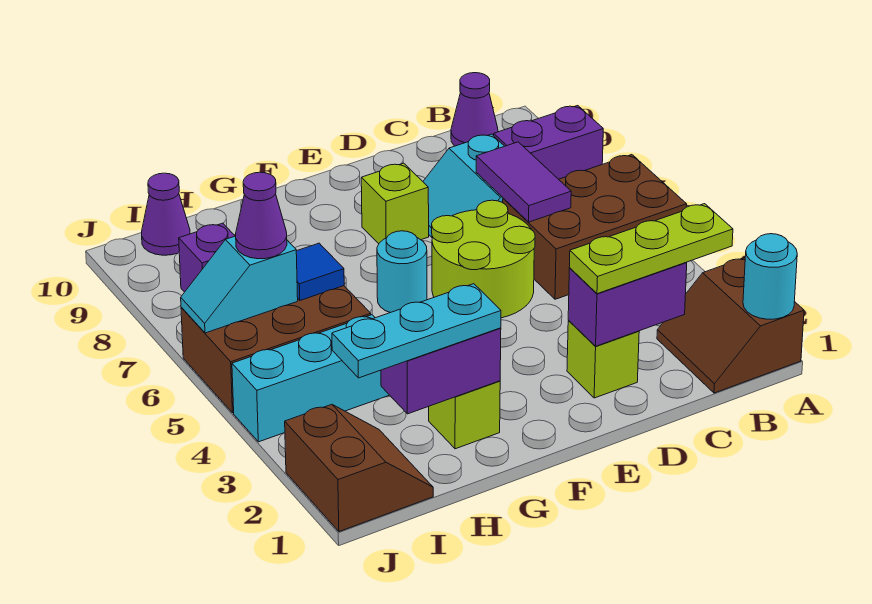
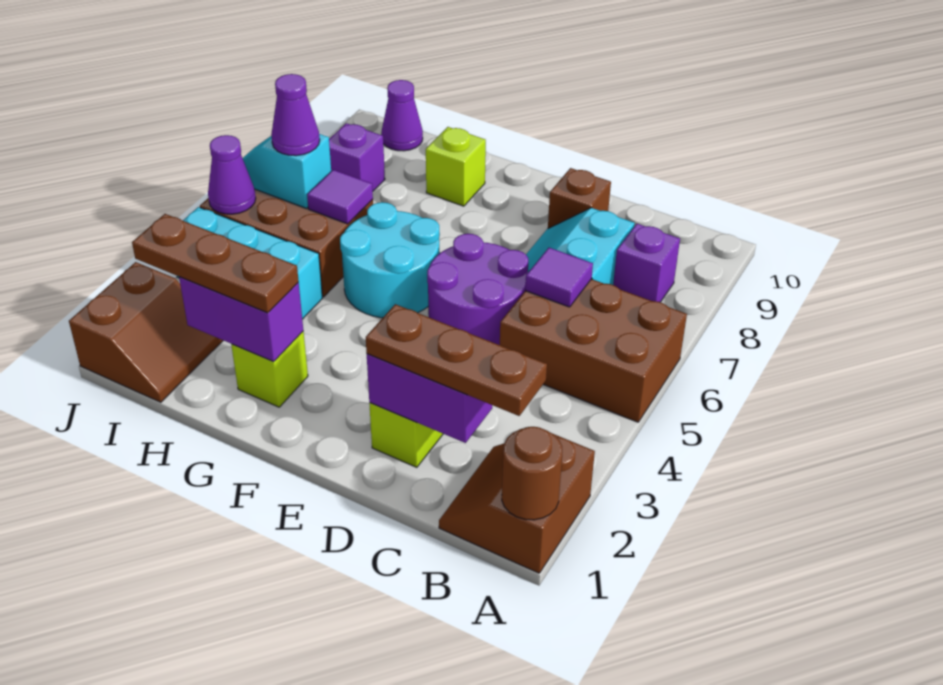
cyan 1x1 round brick [743,234,797,319] -> brown 1x1 round brick [502,427,562,520]
purple 1x2 brick [494,106,603,179] -> purple 1x1 brick [613,224,680,302]
lime 1x3 plate [569,204,733,294] -> brown 1x3 plate [366,304,547,416]
purple 1x1 cone [451,73,498,146] -> purple 1x1 cone moved to [208,135,256,214]
purple 1x2 tile [476,142,571,222] -> purple 1x1 tile [525,248,593,307]
lime 2x2 round brick [432,200,535,318] -> purple 2x2 round brick [427,234,528,345]
none -> brown 1x1 brick [548,168,611,229]
lime 1x1 brick [361,163,429,244] -> lime 1x1 brick moved to [426,127,486,206]
cyan 1x1 round brick [377,231,427,313] -> cyan 2x2 round brick [340,202,440,318]
cyan 1x3 plate [332,284,501,378] -> brown 1x3 plate [132,214,299,313]
blue 1x1 tile [296,243,344,300] -> purple 1x1 tile [307,170,373,224]

